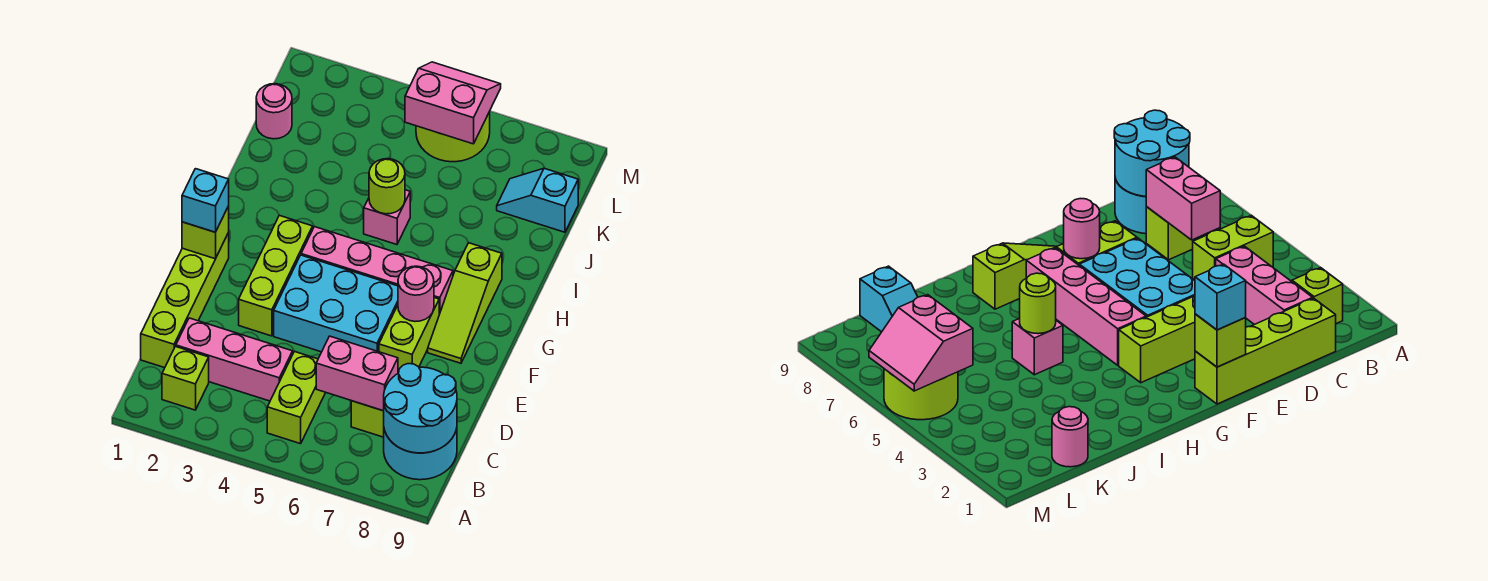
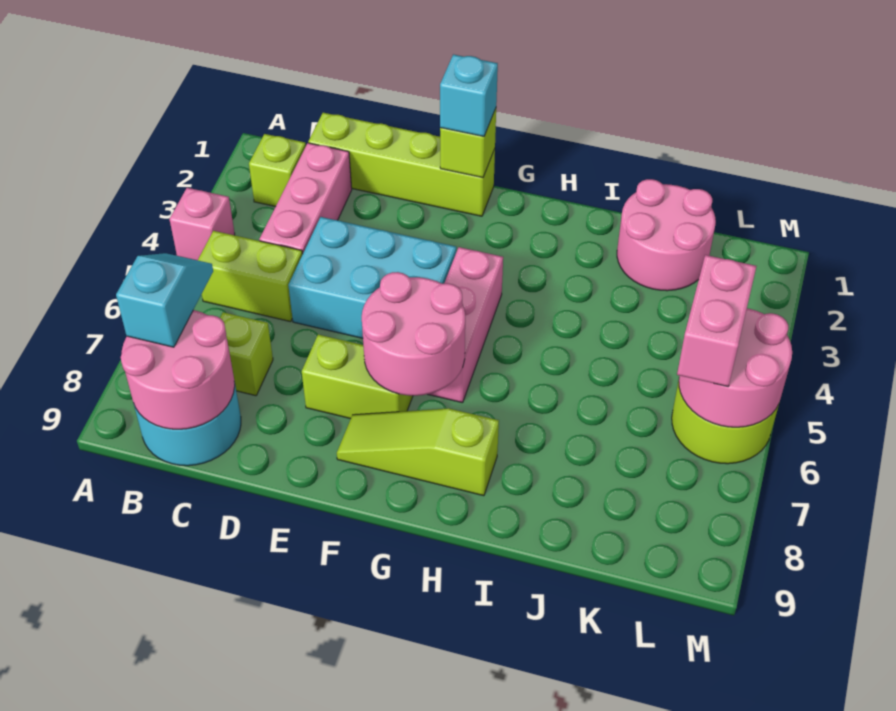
cyan 2x2 round brick [384,364,457,453] -> pink 2x2 round brick [121,310,235,429]
pink 1x2 brick [316,336,398,411] -> pink 1x2 brick moved to [677,255,756,387]
lime 1x3 brick [239,215,313,336] -> none
cyan 2x3 brick [274,255,398,352] -> cyan 2x3 brick turned to [288,217,456,338]
pink 1x1 round brick [398,266,434,321] -> pink 2x2 round brick [362,272,465,396]
pink 1x4 brick [301,227,453,314] -> pink 1x3 brick [428,247,503,403]
pink 1x1 brick [364,190,410,245] -> pink 1x1 brick moved to [169,188,235,260]
lime 1x1 round brick [369,159,405,214] -> none
pink 1x1 round brick [256,84,292,139] -> pink 2x2 round brick [617,179,716,291]
cyan 1x2 slope [497,168,578,232] -> cyan 1x2 slope moved to [116,253,213,347]
pink 2x2 slope [405,62,501,144] -> pink 2x2 round brick [679,308,792,427]

